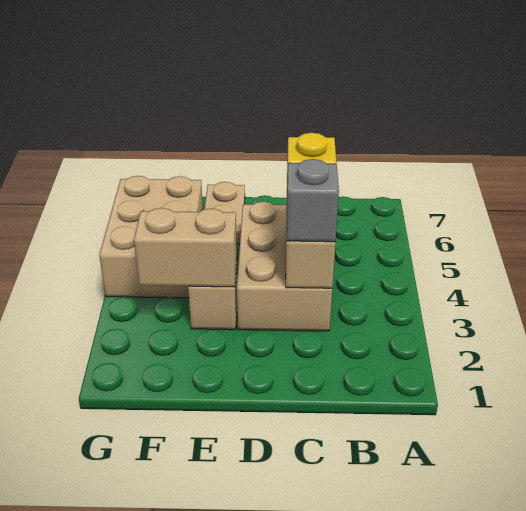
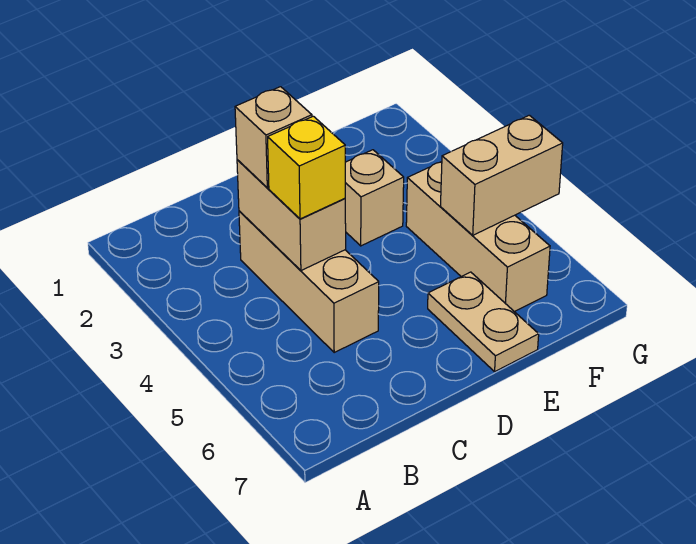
tan 2x3 brick [237,202,332,331] -> tan 1x3 brick [239,211,379,352]
grey 1x1 brick [287,159,339,242] -> tan 1x1 brick [235,87,312,188]
tan 1x2 brick [134,208,237,287] -> tan 1x2 brick moved to [440,115,563,235]
tan 2x3 brick [99,176,203,298] -> tan 1x3 brick [406,162,550,312]

